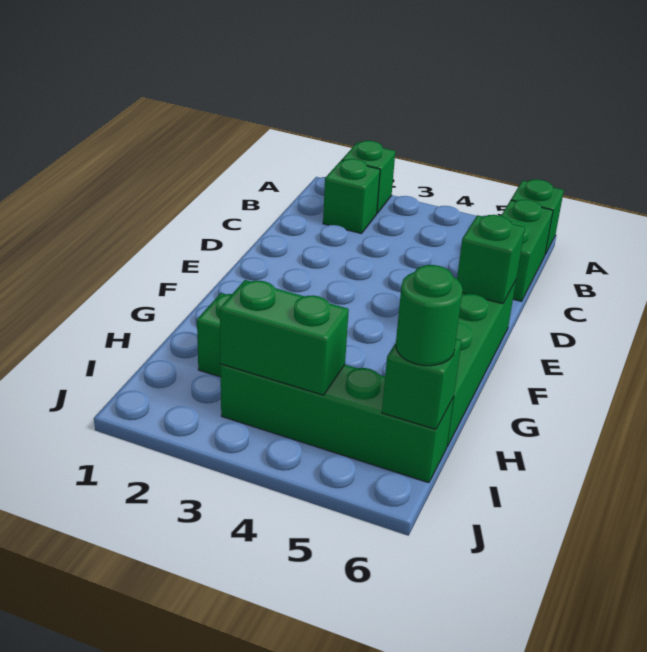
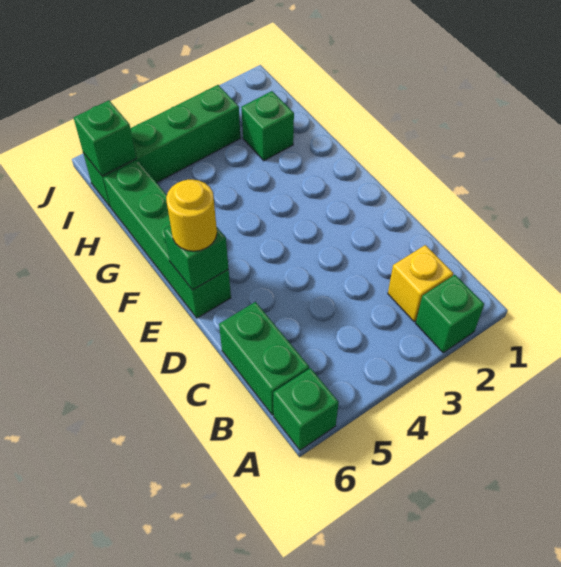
green 1x1 brick [323,159,380,234] -> yellow 1x1 brick [388,245,453,322]
none -> yellow 1x1 round brick [166,179,217,251]
green 1x2 brick [220,280,349,395] -> none
green 1x1 round brick [396,265,463,366] -> none

